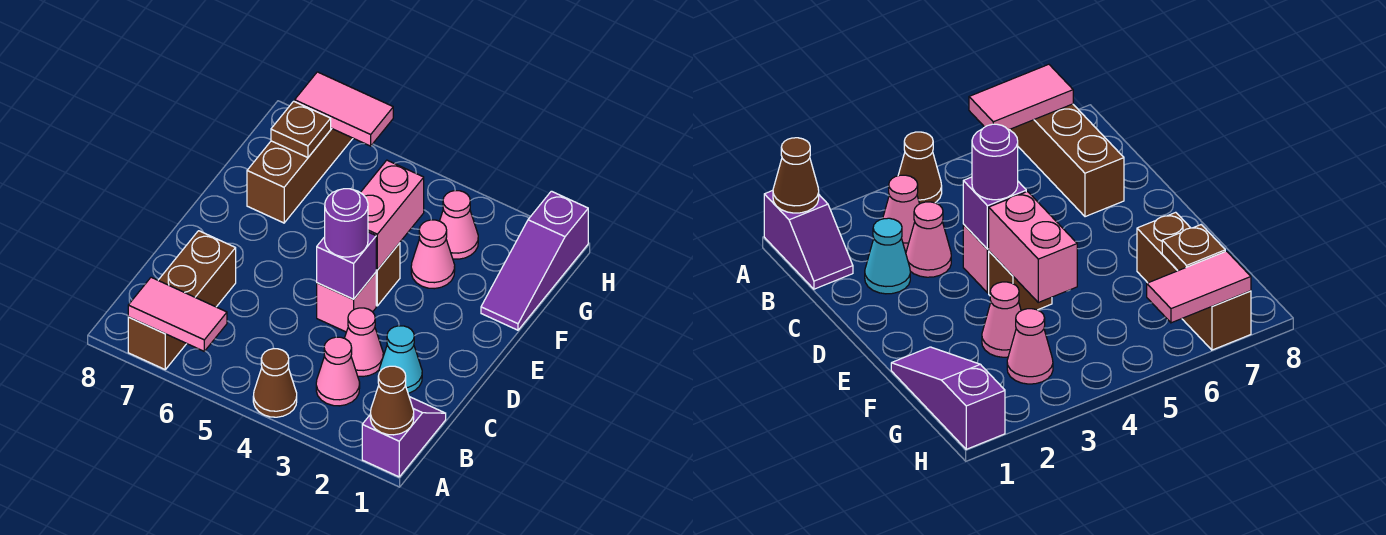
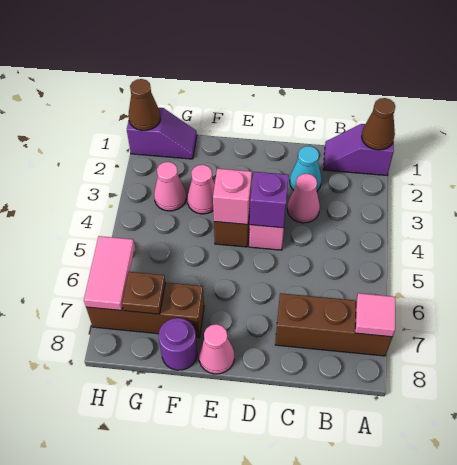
brown 1x1 cone [253,348,297,417] -> brown 1x1 cone moved to [128,79,160,131]
pink 1x2 tile [128,277,227,351] -> pink 1x1 tile [355,293,395,337]
pink 1x1 cone [316,337,360,406] -> pink 1x1 cone moved to [199,324,234,374]
purple 1x1 round brick [325,189,368,257] -> purple 1x1 round brick moved to [159,318,197,370]
pink 1x2 brick [360,160,424,270] -> pink 1x1 brick [213,169,252,225]
purple 1x3 slope [481,191,588,330] -> purple 1x2 slope [127,108,197,159]

